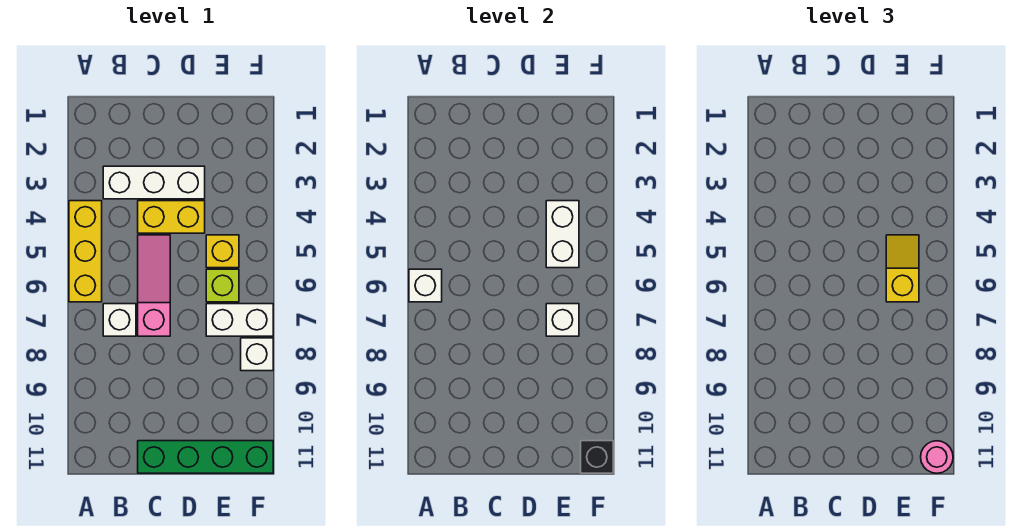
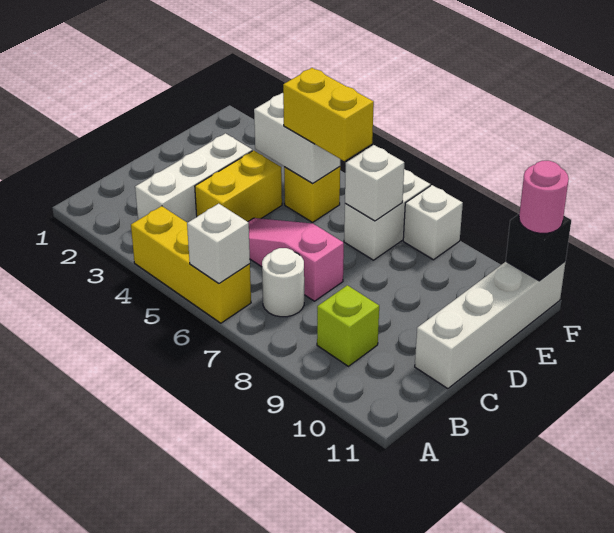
white 1x1 brick [103,304,136,336] -> white 1x1 round brick [262,248,304,317]
green 1x4 brick [138,441,273,473] -> white 1x4 brick [415,261,566,389]
yellow 1x2 slope [886,235,919,302] -> yellow 1x2 brick [283,68,374,161]
lime 1x1 brick [206,269,239,302] -> lime 1x1 brick moved to [317,285,379,366]

